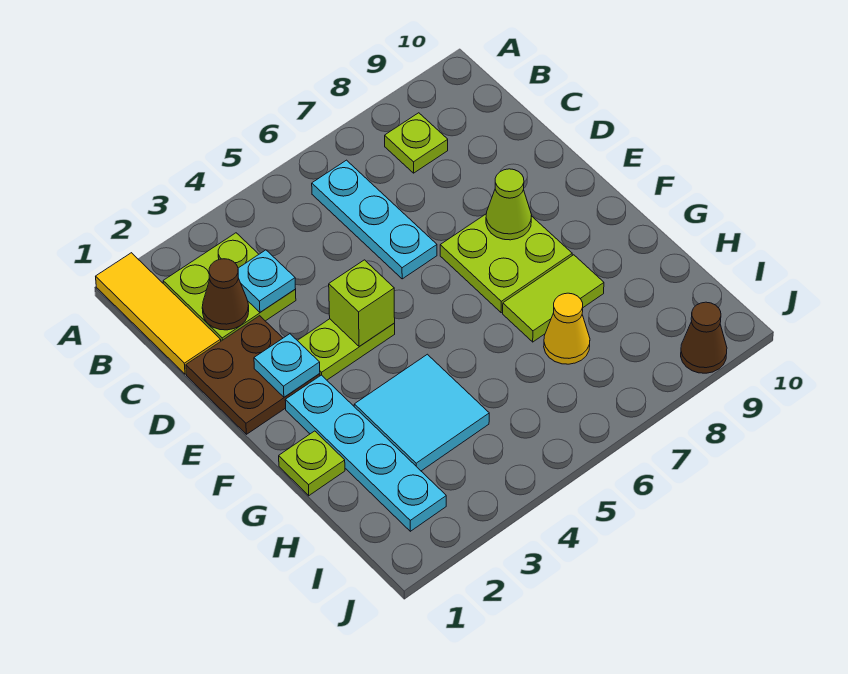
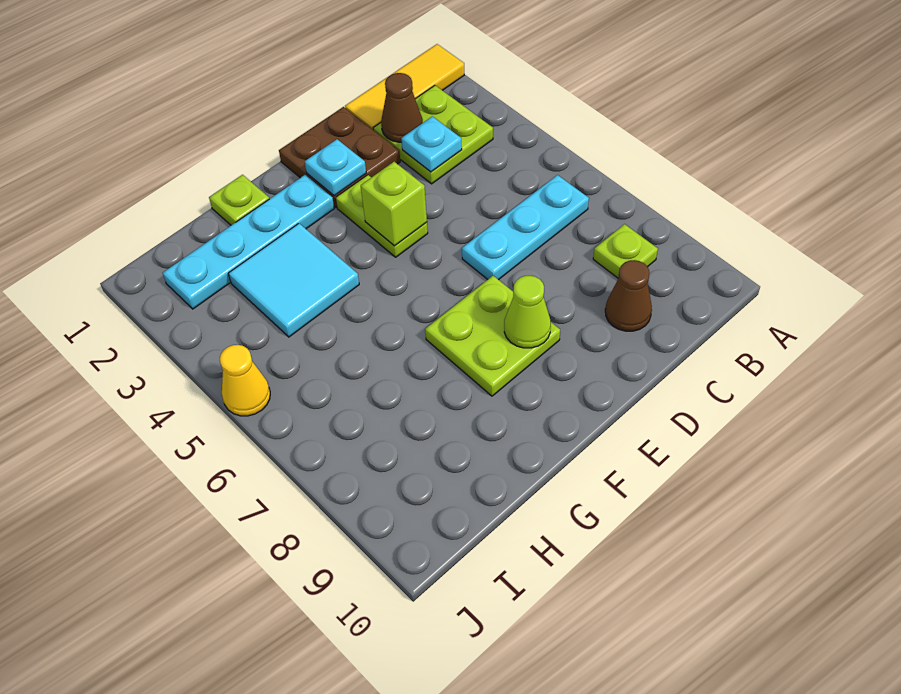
lime 1x2 tile [503,255,604,342] -> none
yellow 1x1 cone [544,293,590,364] -> yellow 1x1 cone moved to [220,345,270,416]
brown 1x1 cone [681,302,727,373] -> brown 1x1 cone moved to [605,260,652,331]

